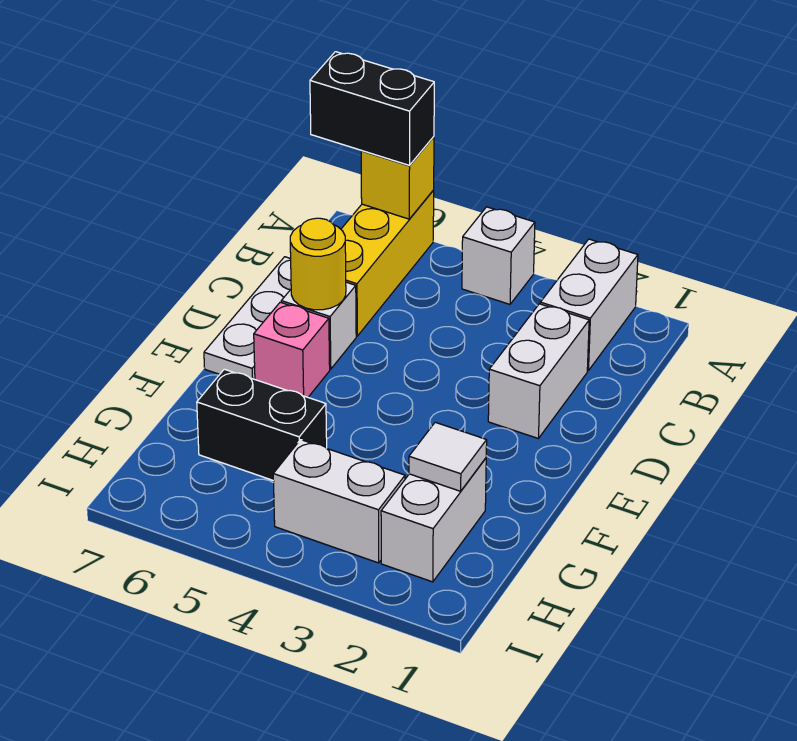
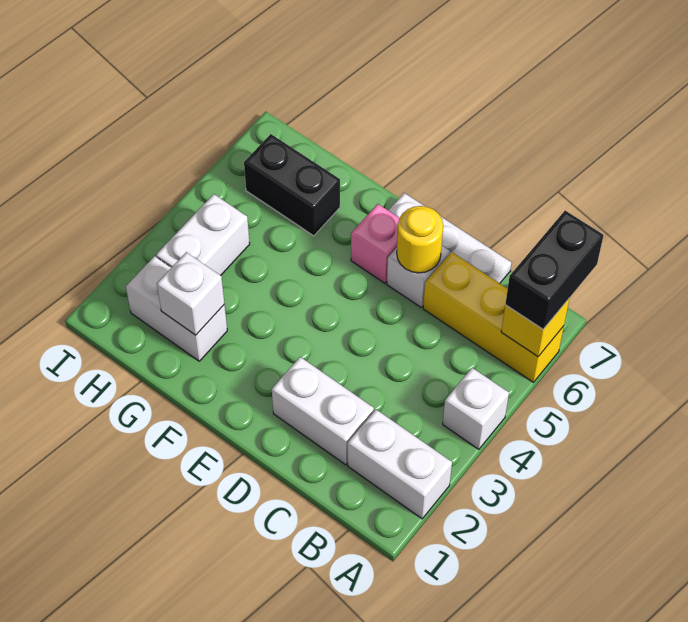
white 1x1 tile [409,422,487,491] -> white 1x1 brick [157,252,224,335]
black 1x2 brick [197,369,327,480] -> black 1x2 brick turned to [244,134,340,236]

